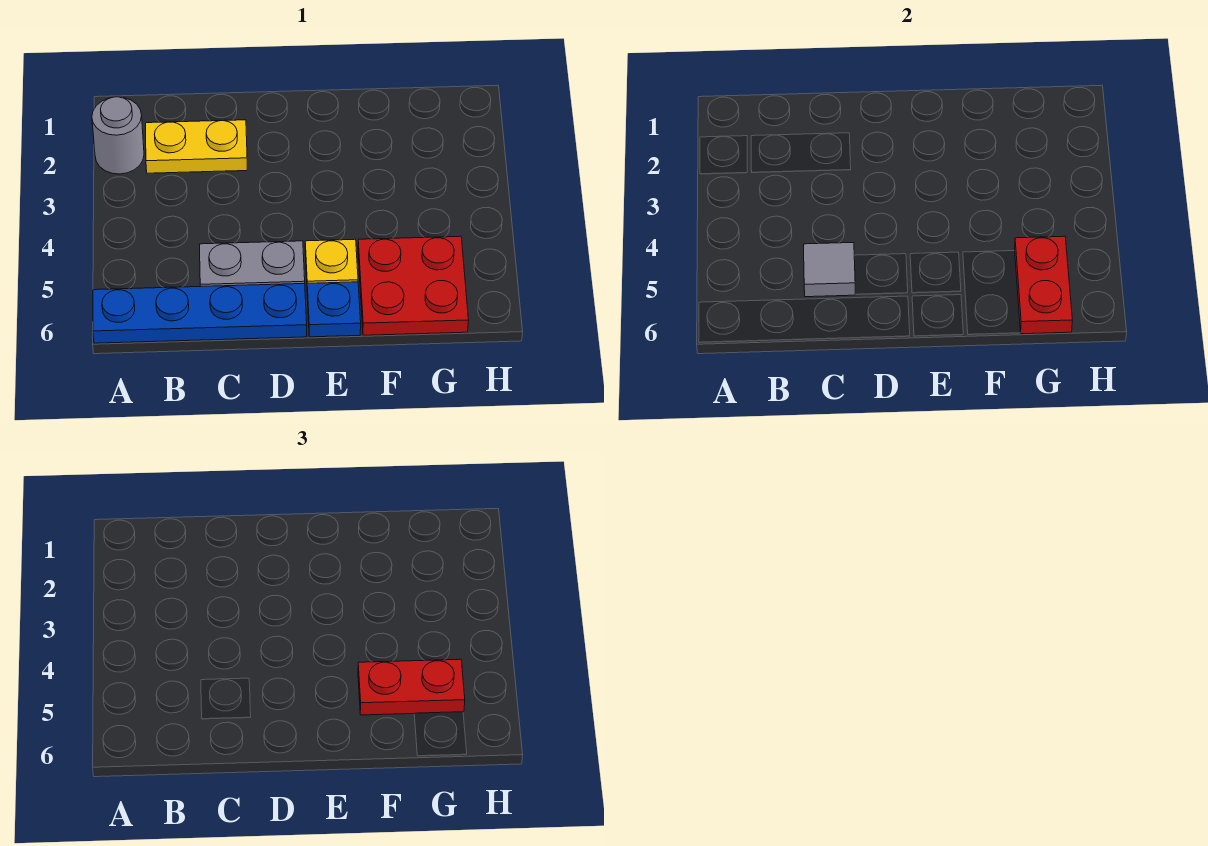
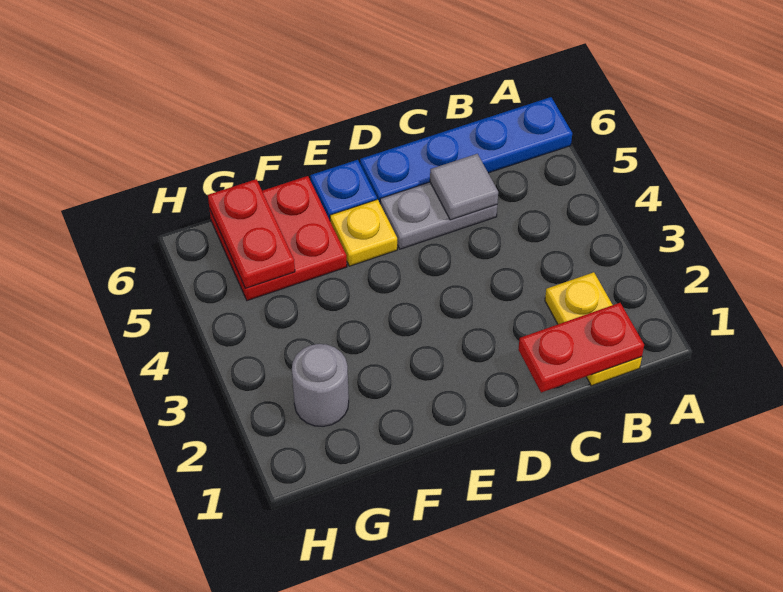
grey 1x1 round brick [92,97,144,174] -> grey 1x1 round brick moved to [292,344,349,427]
yellow 1x2 plate [146,120,247,173] -> yellow 1x2 plate turned to [545,272,642,386]
red 1x2 plate [358,659,465,715] -> red 1x2 plate moved to [518,303,644,392]

